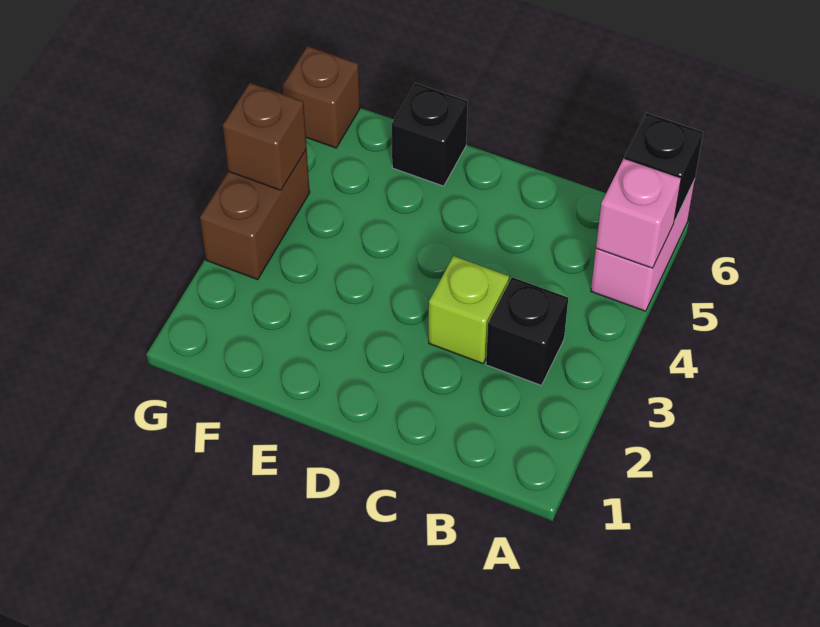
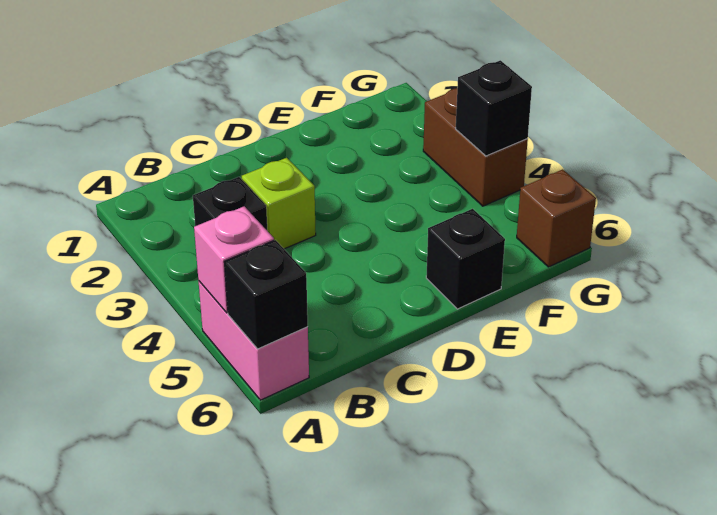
brown 1x1 brick [223,83,307,190] -> black 1x1 brick [456,60,532,156]

